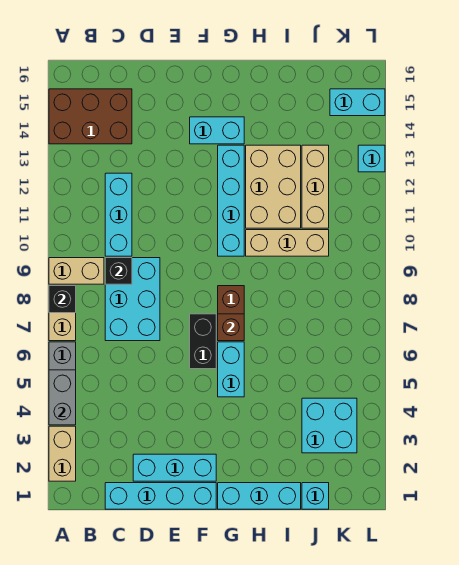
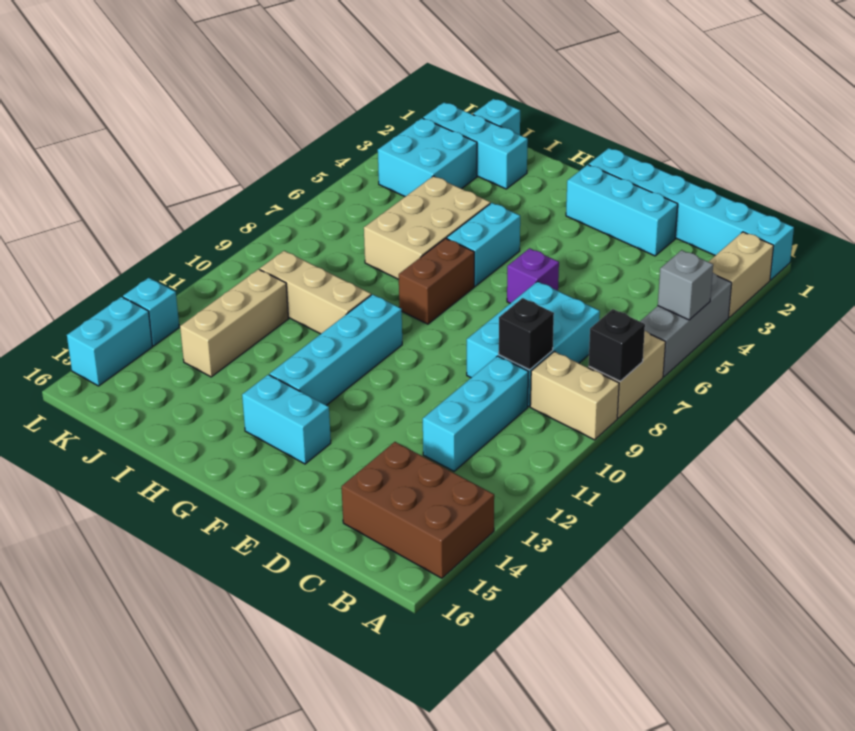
grey 1x2 brick [49,370,76,425] -> grey 1x1 brick [658,250,713,320]
cyan 1x4 brick [105,483,216,509] -> cyan 1x6 brick [589,148,794,280]
none -> purple 1x1 brick [507,248,559,303]
black 1x2 brick [190,314,216,369] -> none
cyan 1x3 brick [218,483,301,509] -> cyan 1x3 brick moved to [423,102,528,189]
brown 1x1 brick [218,314,244,341] -> none
tan 2x3 brick [246,145,301,228] -> tan 2x3 brick moved to [364,176,490,279]
cyan 1x2 brick [330,89,385,116] -> cyan 1x2 brick turned to [67,297,153,386]

